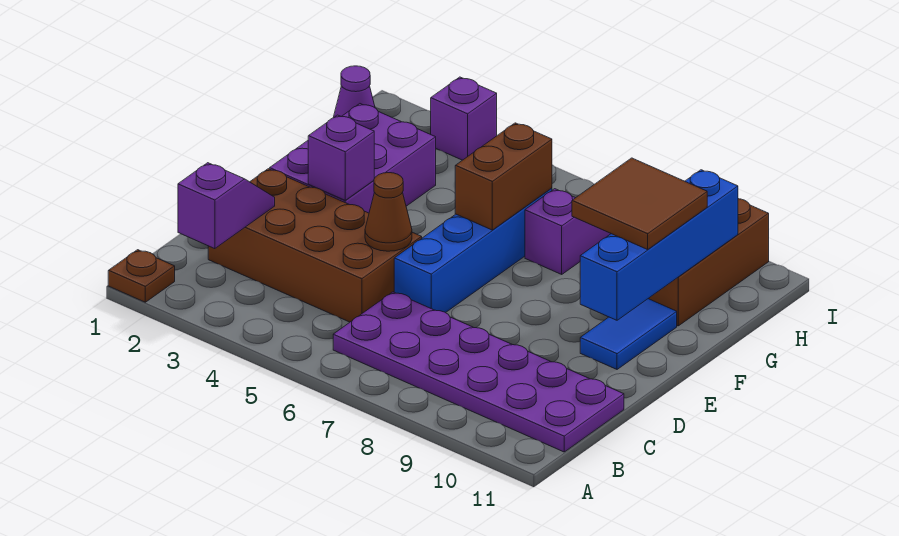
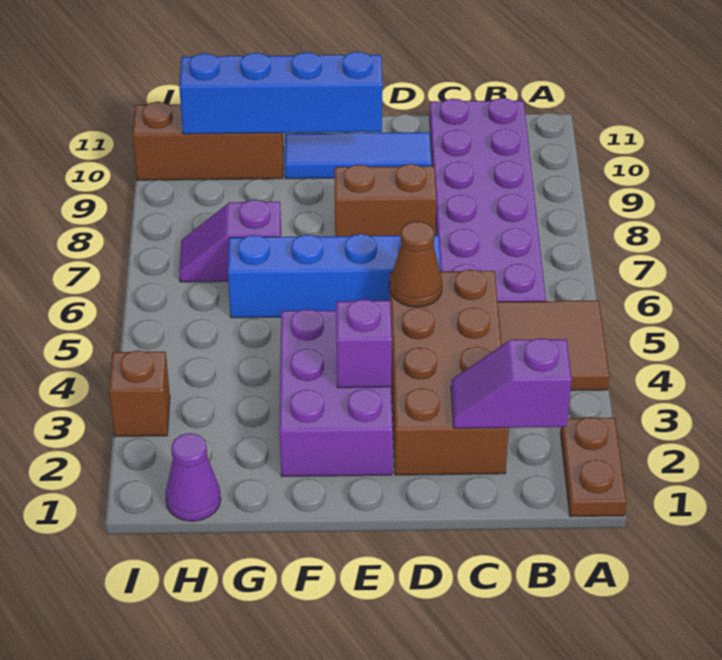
brown 1x1 plate [108,250,175,302] -> brown 1x2 plate [560,417,627,517]
purple 2x3 brick [270,104,436,213] -> purple 2x3 brick turned to [279,309,393,477]
blue 1x2 tile [580,299,677,369] -> blue 1x3 tile [285,132,431,179]
brown 1x2 brick [455,123,552,230] -> brown 1x2 brick moved to [334,164,436,236]
brown 2x2 tile [572,158,707,250] -> brown 2x2 tile moved to [498,301,609,391]
purple 1x1 brick [431,77,497,160] -> brown 1x1 brick [109,351,170,437]

